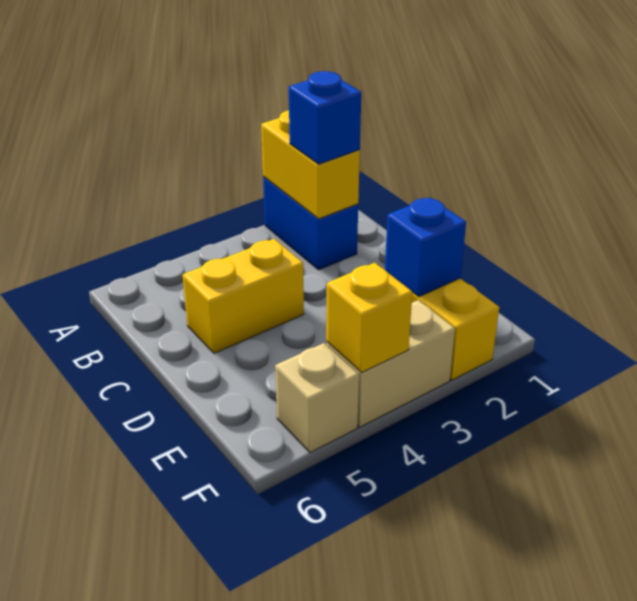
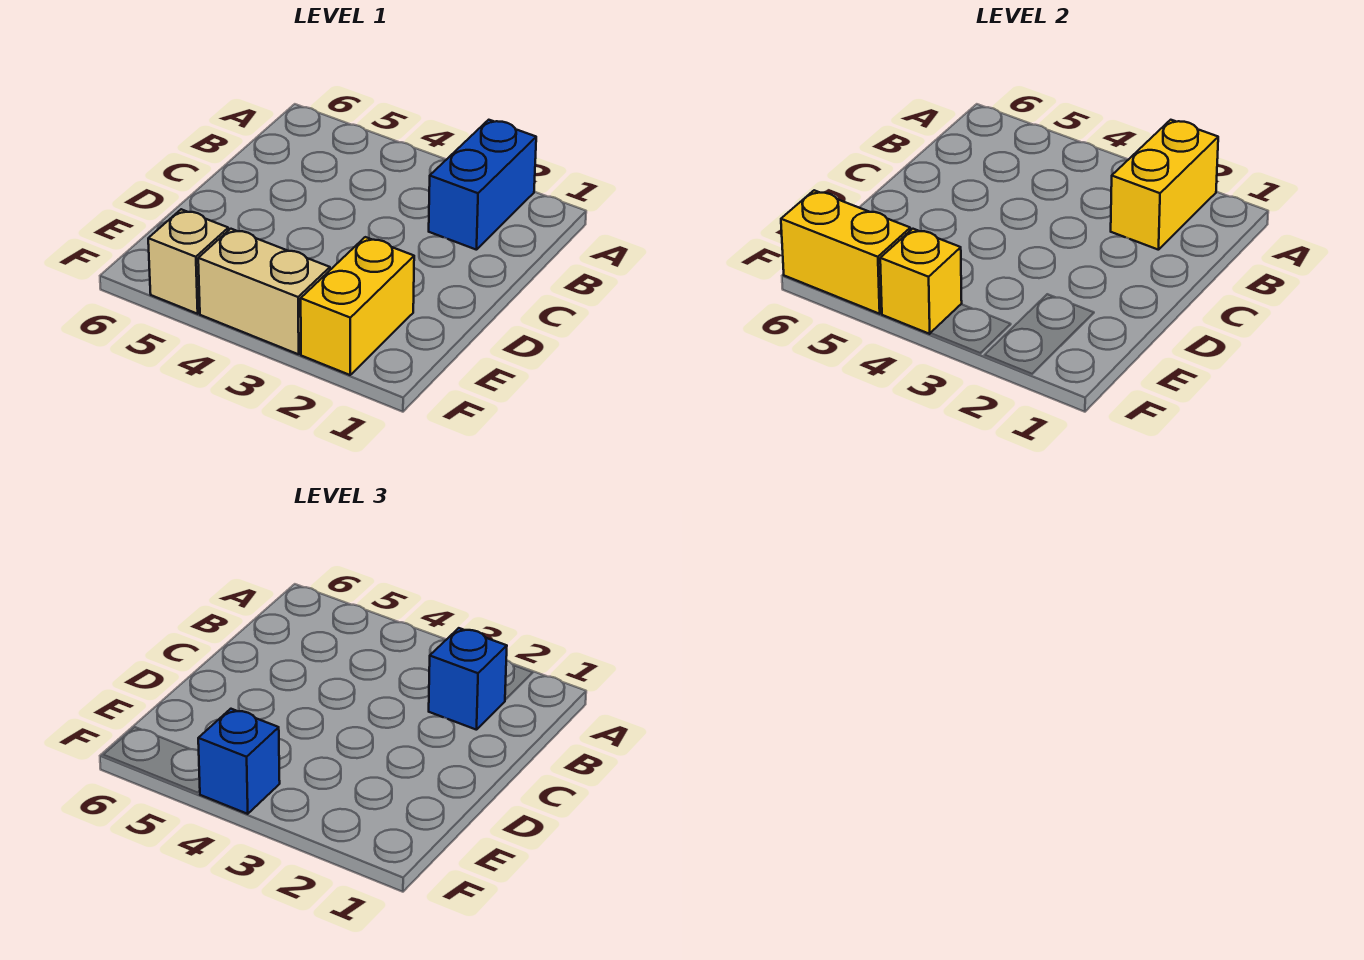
yellow 1x2 brick [183,239,304,353] -> yellow 1x2 brick moved to [781,190,910,314]
blue 1x1 brick [385,198,466,297] -> blue 1x1 brick moved to [198,709,280,814]

